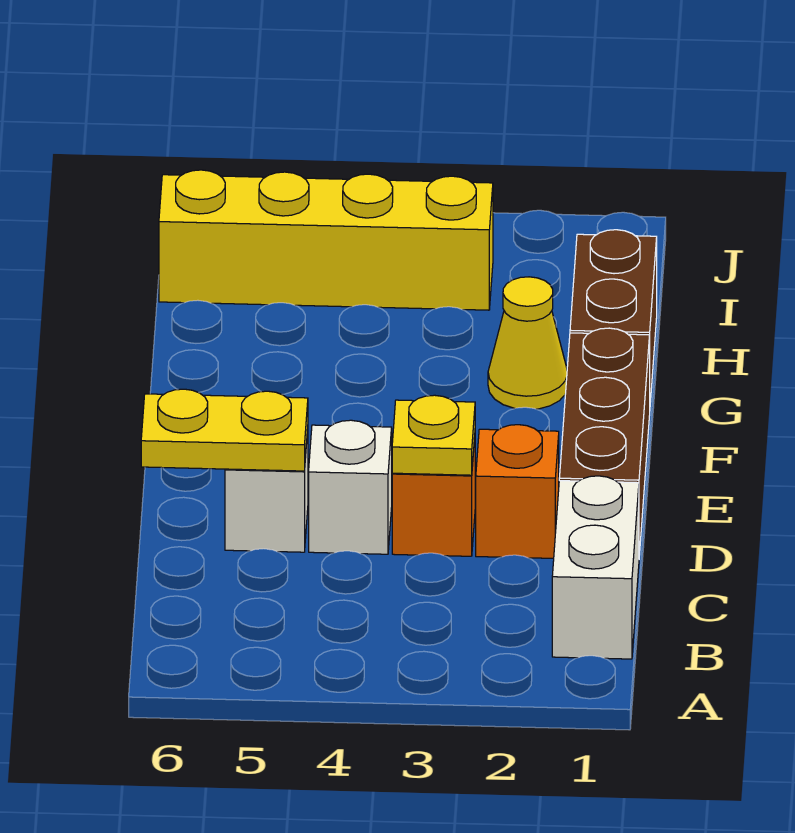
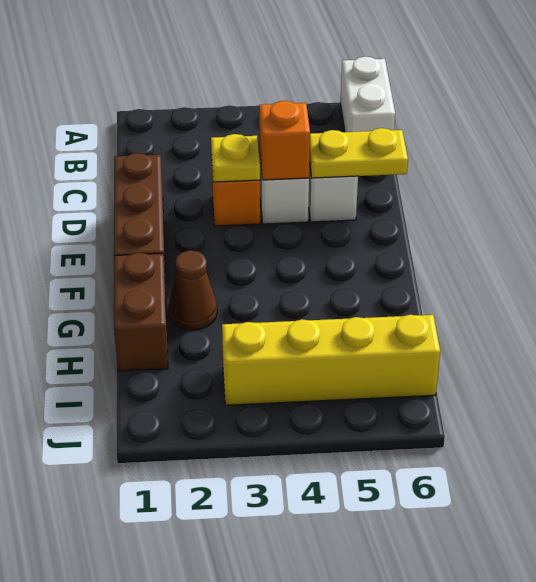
white 1x2 brick [552,476,639,659] -> white 1x2 brick moved to [340,57,395,132]
orange 1x1 brick [476,425,559,558] -> orange 1x1 brick moved to [259,101,310,180]
yellow 1x1 cone [488,277,567,409] -> brown 1x1 cone [169,250,217,330]

